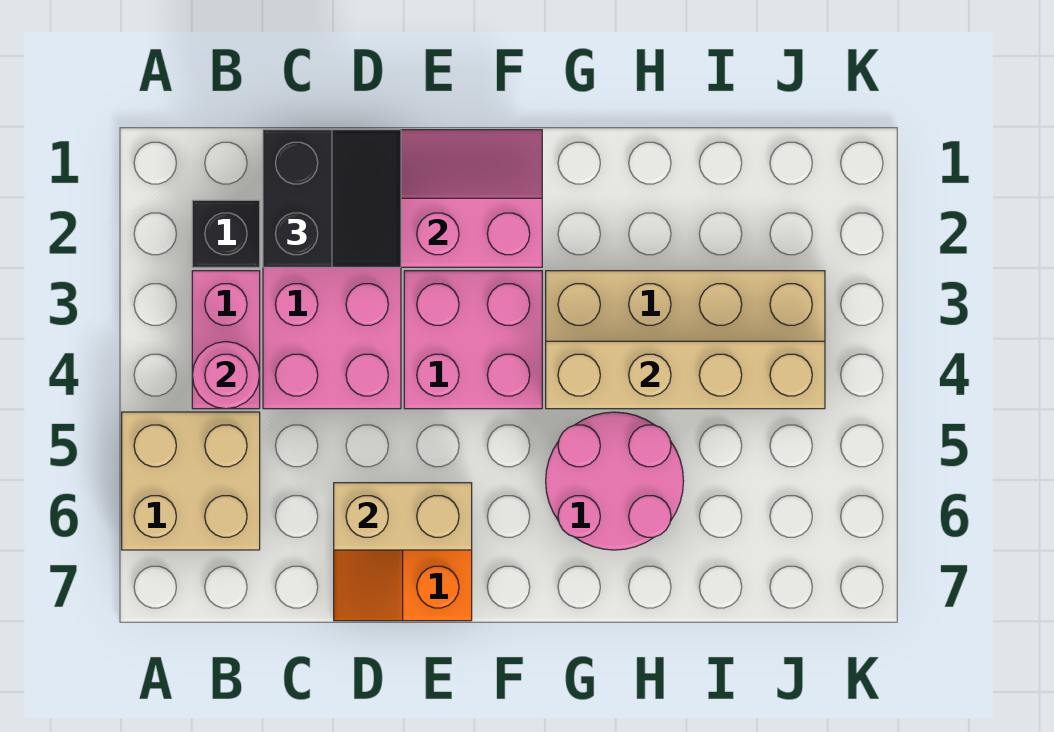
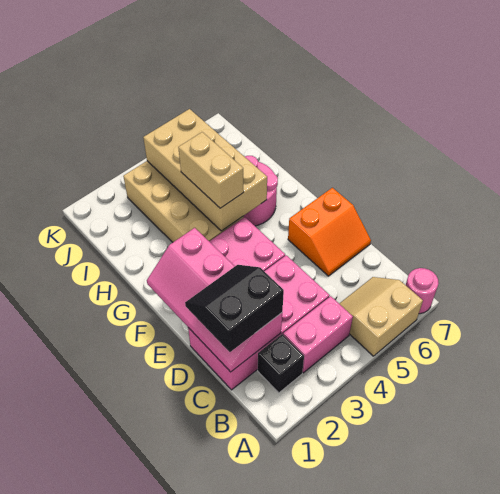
tan 2x2 brick [122,412,260,550] -> tan 2x2 slope [339,277,423,356]
pink 1x1 round brick [192,342,260,409] -> pink 1x1 round brick moved to [406,268,439,314]
tan 1x2 brick [334,483,472,550] -> tan 1x2 brick moved to [178,132,244,208]
tan 1x4 brick [546,341,825,409] -> tan 2x4 brick [143,109,267,231]

